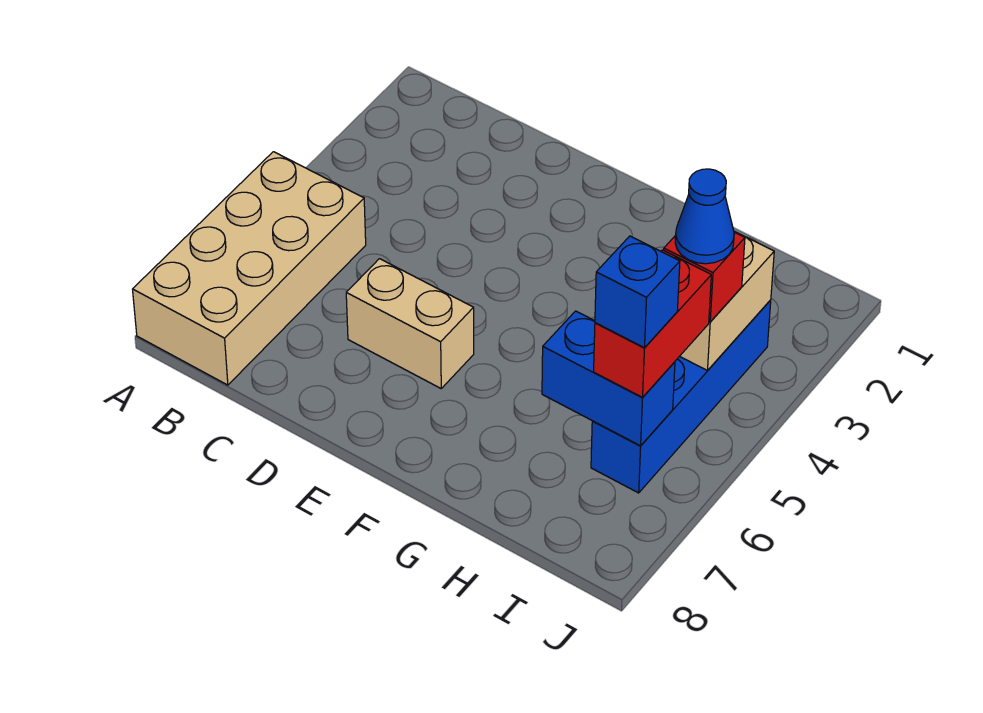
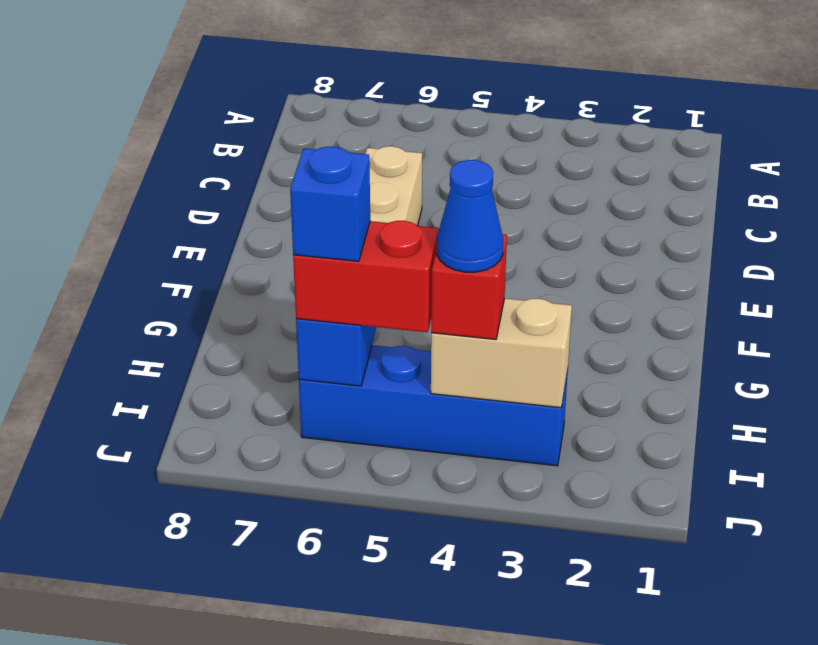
tan 2x4 brick [133,152,366,385] -> none

